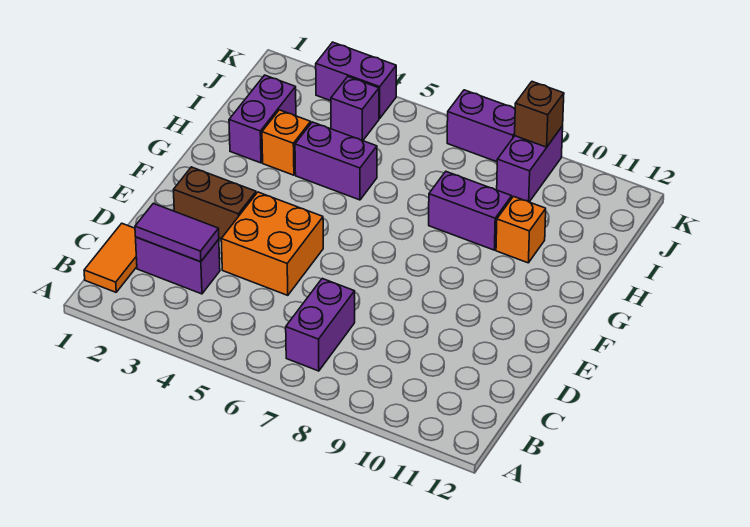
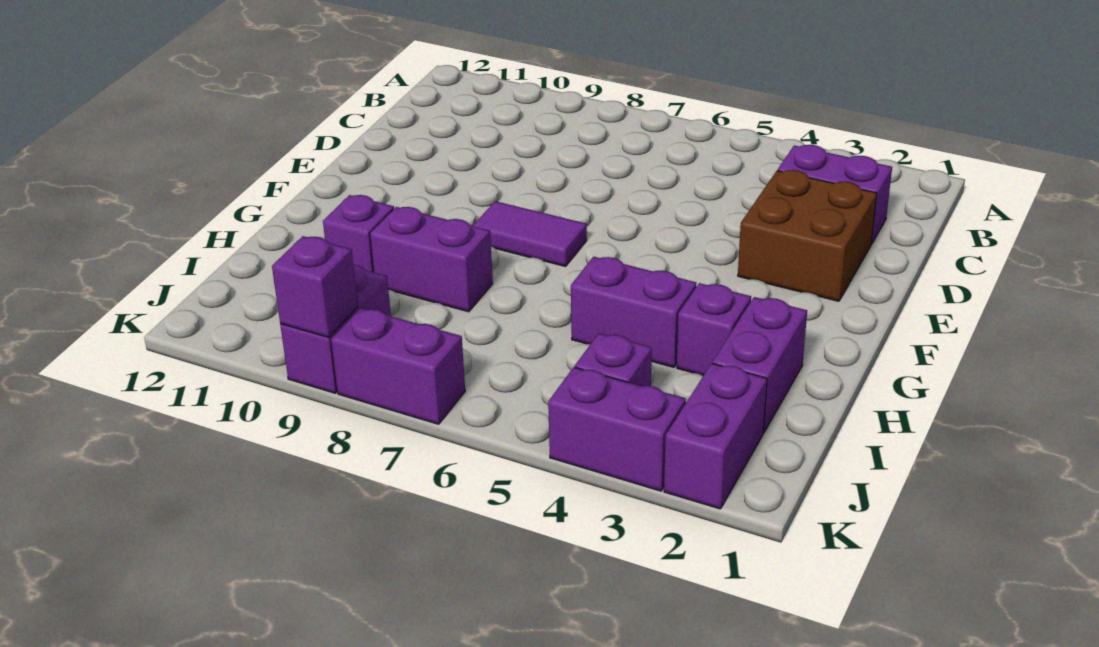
orange 1x2 tile [84,223,137,292] -> none
purple 1x2 brick [286,279,355,371] -> purple 1x2 brick moved to [664,363,767,509]
purple 1x2 tile [135,203,219,262] -> purple 1x2 tile moved to [473,201,587,266]
orange 2x2 brick [221,192,323,295] -> none
brown 1x2 brick [173,167,256,239] -> brown 2x2 brick [738,170,877,301]
orange 1x1 brick [262,110,311,175] -> purple 1x1 brick [677,283,751,376]
orange 1x1 brick [496,196,546,263] -> purple 1x1 brick [323,195,394,272]
brown 1x1 brick [515,82,564,147] -> purple 1x1 brick [272,236,358,337]

